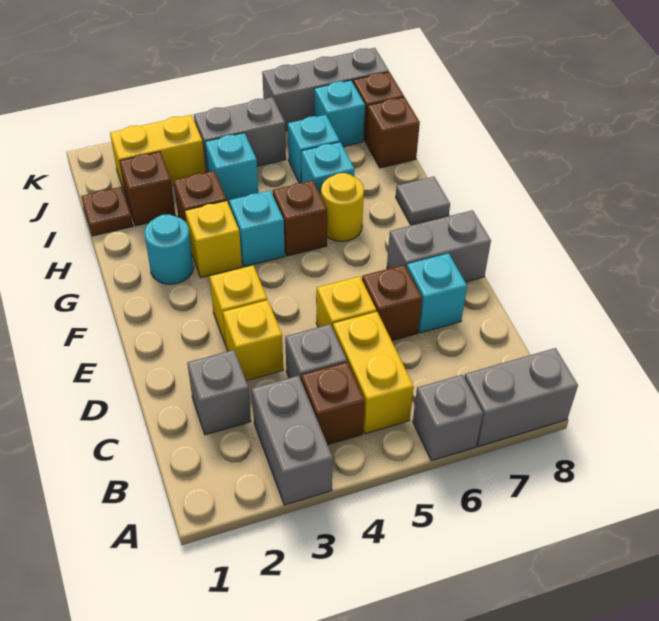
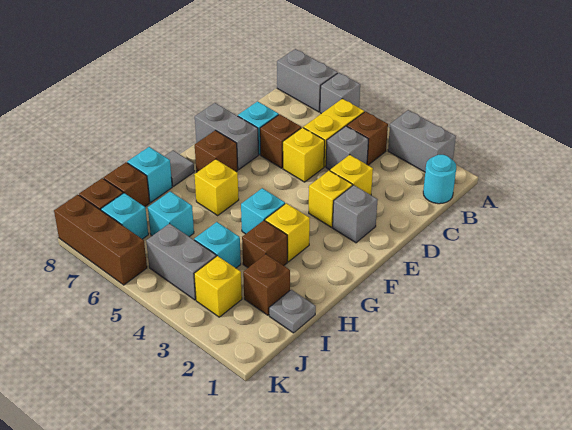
grey 1x2 brick [252,376,333,505] -> grey 1x2 brick turned to [388,110,456,172]
grey 1x1 brick [187,350,251,435] -> grey 1x1 brick moved to [333,185,378,243]
cyan 1x1 round brick [144,214,193,284] -> cyan 1x1 round brick moved to [423,155,456,204]
brown 1x1 brick [273,180,327,256] -> brown 1x1 brick moved to [195,130,238,172]
yellow 1x1 round brick [321,173,364,241] -> yellow 1x1 brick [194,159,239,215]
cyan 1x1 brick [301,142,355,195] -> cyan 1x1 brick moved to [127,147,172,202]
brown 1x1 plate [81,187,133,236] -> grey 1x1 plate [269,290,316,333]
yellow 1x2 brick [110,115,206,196] -> yellow 1x1 brick [194,256,242,317]
grey 1x3 brick [262,48,389,131] -> brown 1x3 brick [54,195,147,285]

